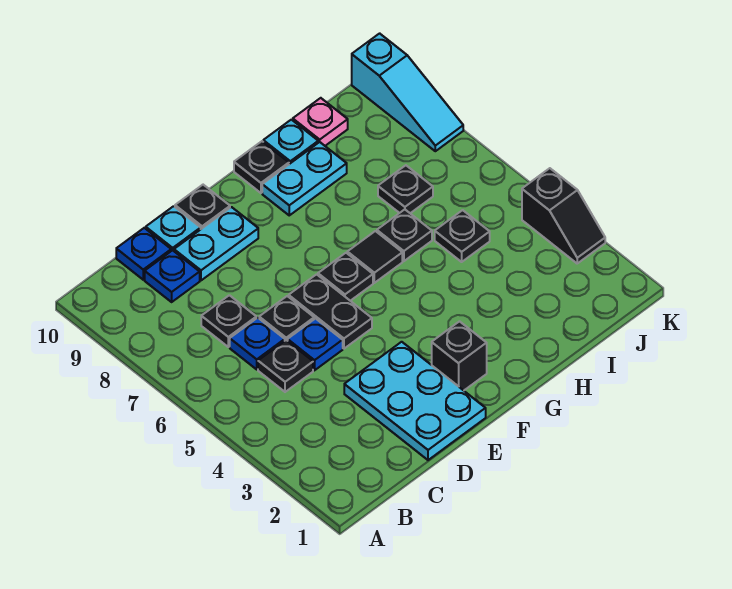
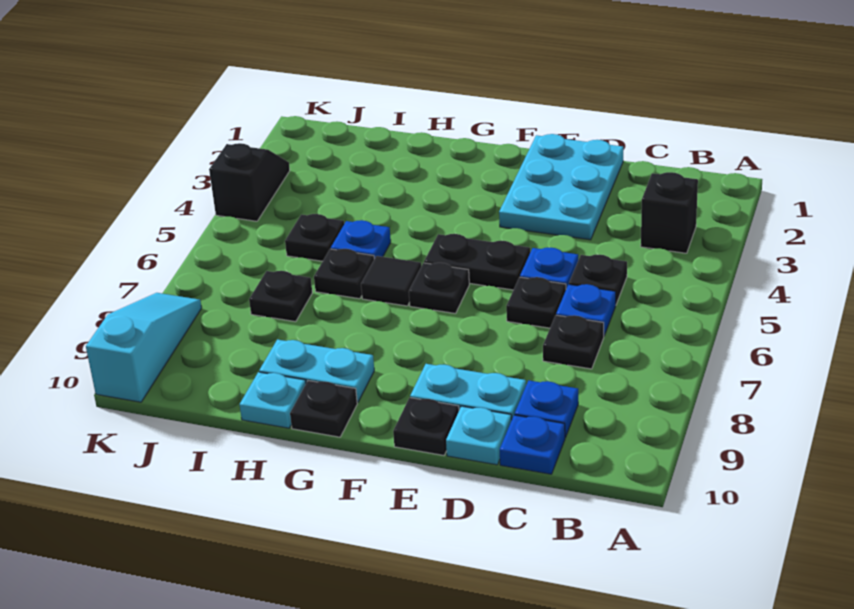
black 1x2 plate [289,274,372,349] -> black 1x2 plate turned to [424,234,530,290]
black 1x1 brick [432,321,487,390] -> black 1x1 brick moved to [641,172,698,253]
none -> blue 1x1 plate [331,220,391,259]
pink 1x1 plate [293,98,348,146] -> none

